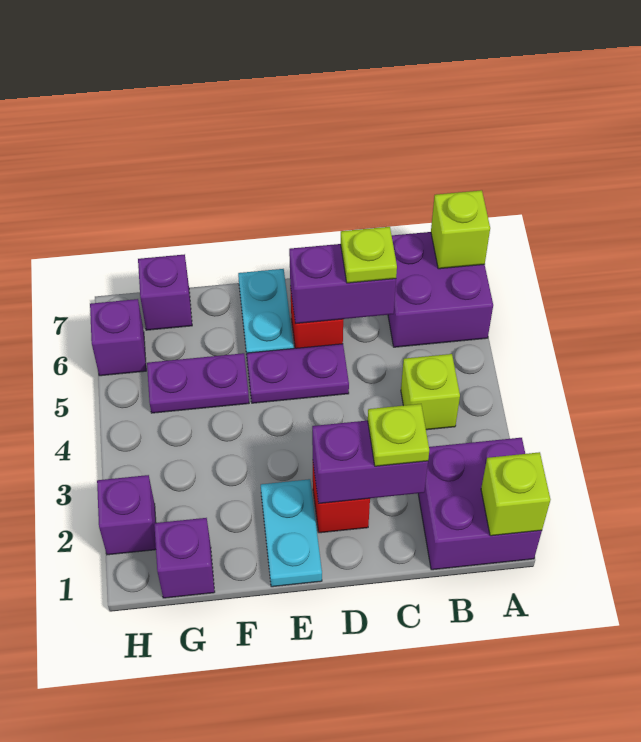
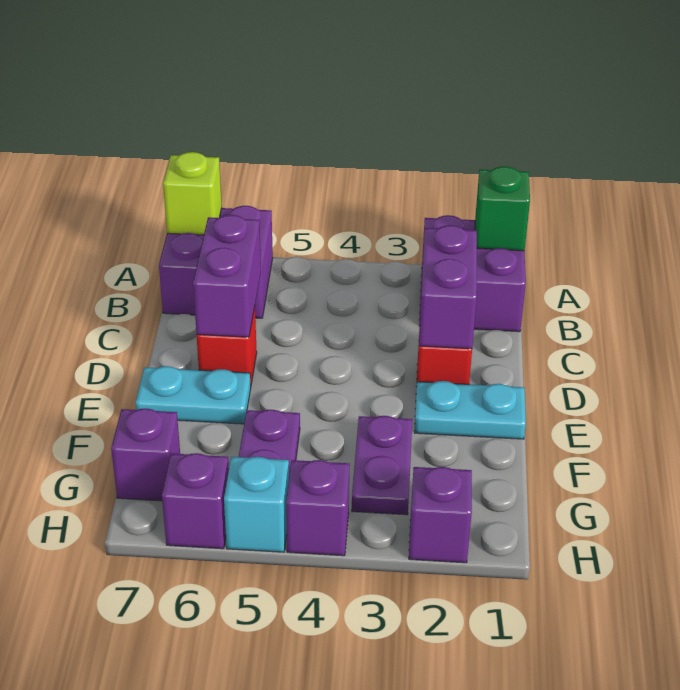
lime 1x1 brick [481,452,551,536] -> green 1x1 brick [475,167,530,251]
lime 1x1 brick [401,354,460,430] -> none
lime 1x1 plate [368,404,429,466] -> none
lime 1x1 plate [341,227,397,283] -> none
purple 1x2 plate [247,344,349,403] -> purple 1x2 plate moved to [352,416,412,515]
purple 1x1 brick [154,518,215,598] -> purple 1x1 brick moved to [286,460,350,556]
none -> cyan 1x1 brick [224,457,289,552]

